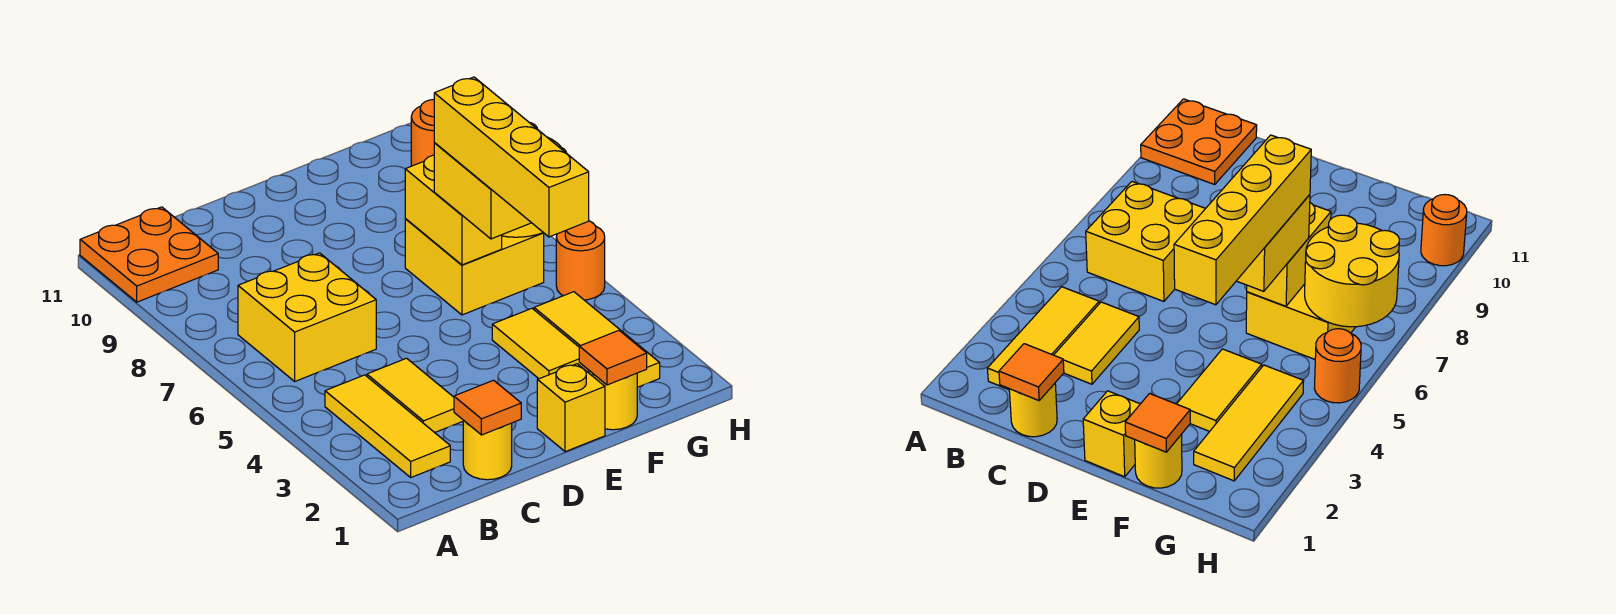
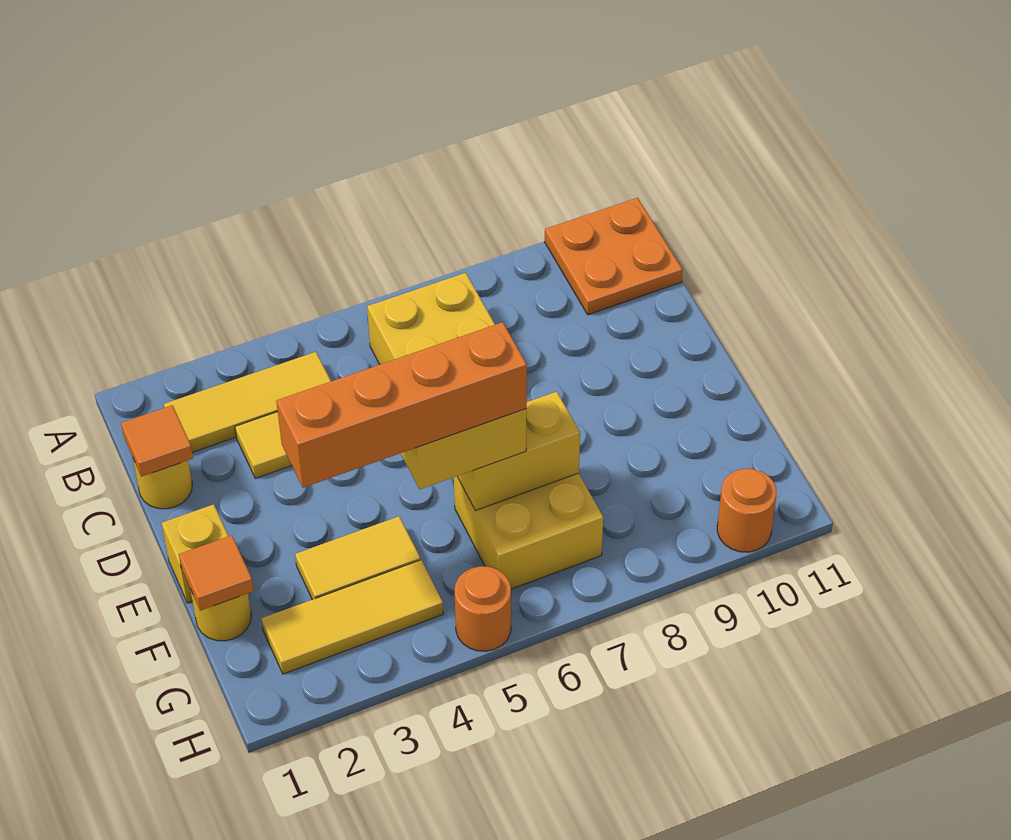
yellow 1x4 brick [434,77,589,237] -> orange 1x4 brick [276,322,527,488]
yellow 2x2 round brick [1305,215,1399,327] -> none

